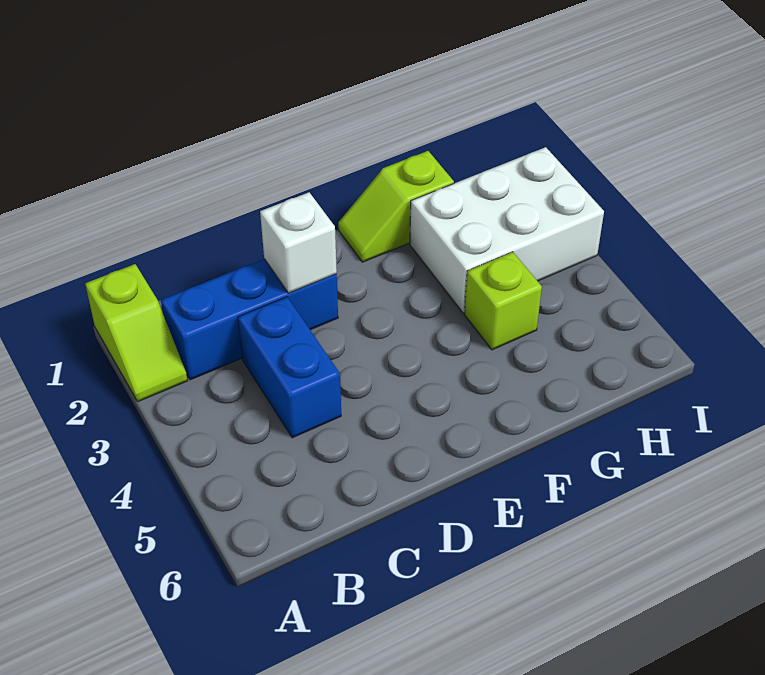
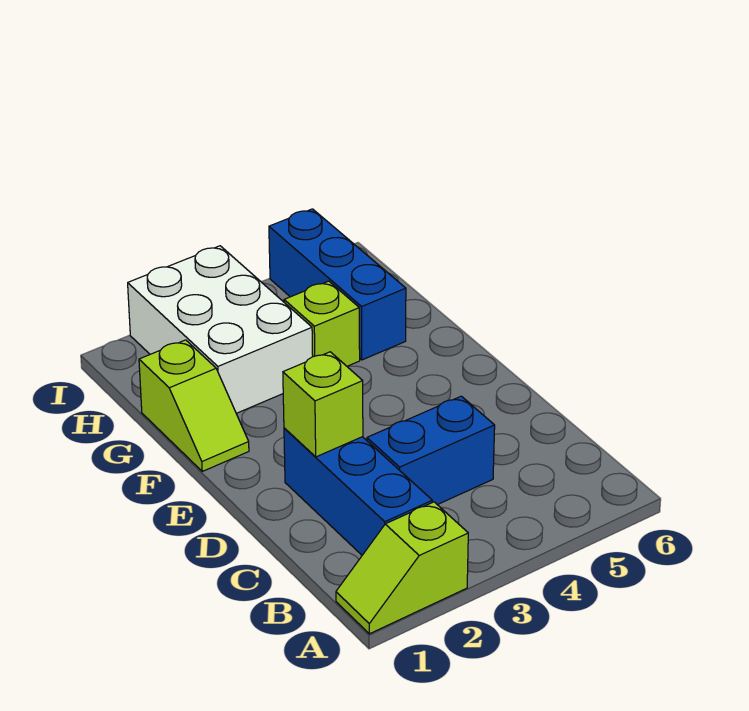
lime 1x2 slope [85,264,188,402] -> lime 1x2 slope turned to [336,502,468,634]
white 1x1 brick [260,192,337,293] -> lime 1x1 brick [283,352,363,457]
none -> blue 1x3 brick [269,209,406,360]

